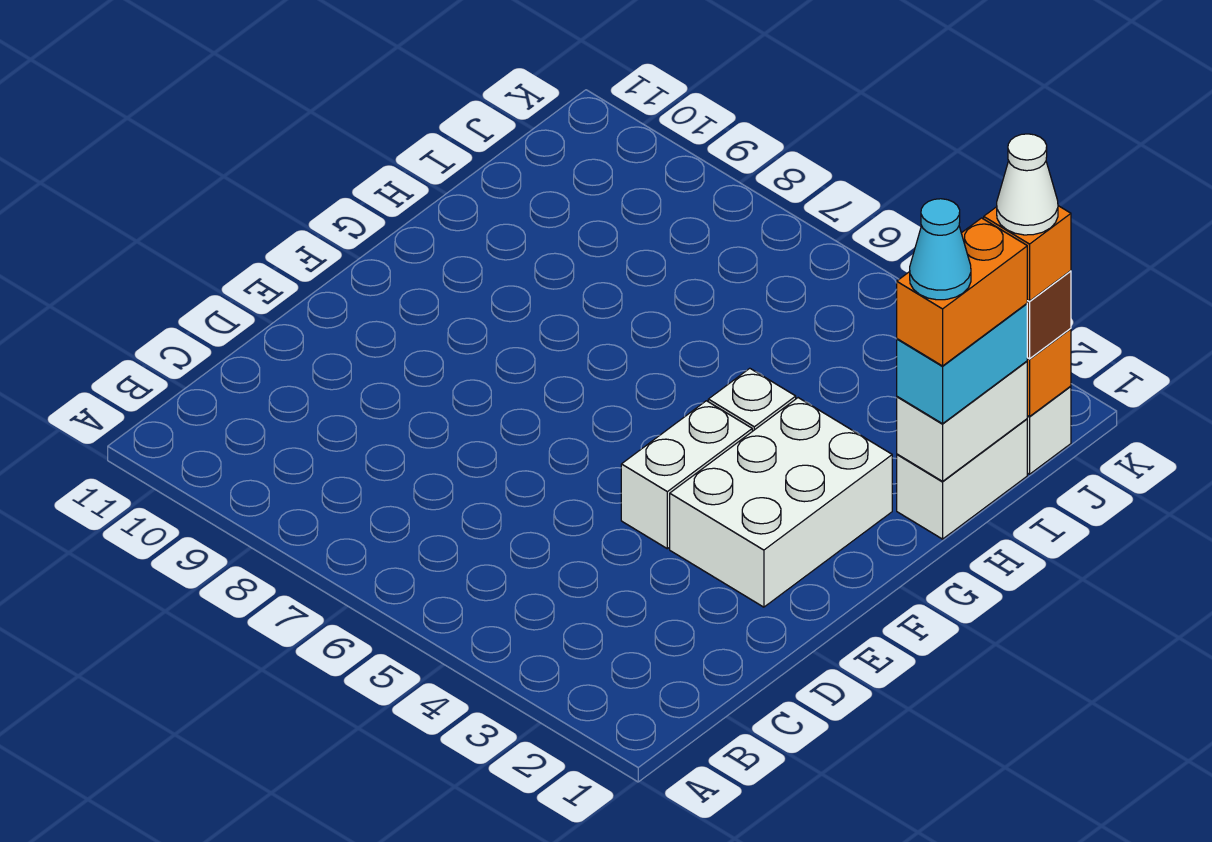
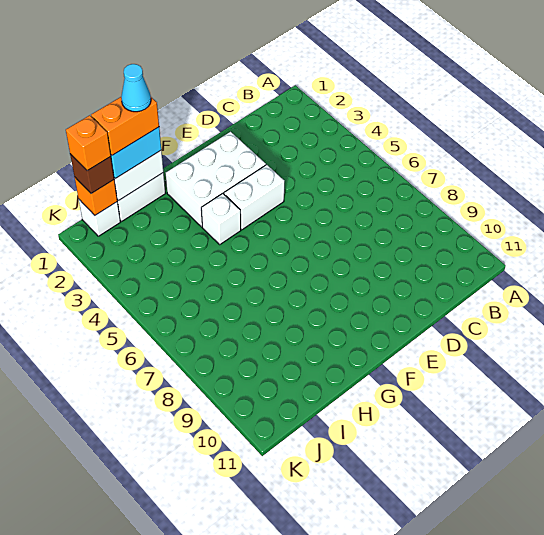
white 1x1 cone [997,134,1058,235] -> none

